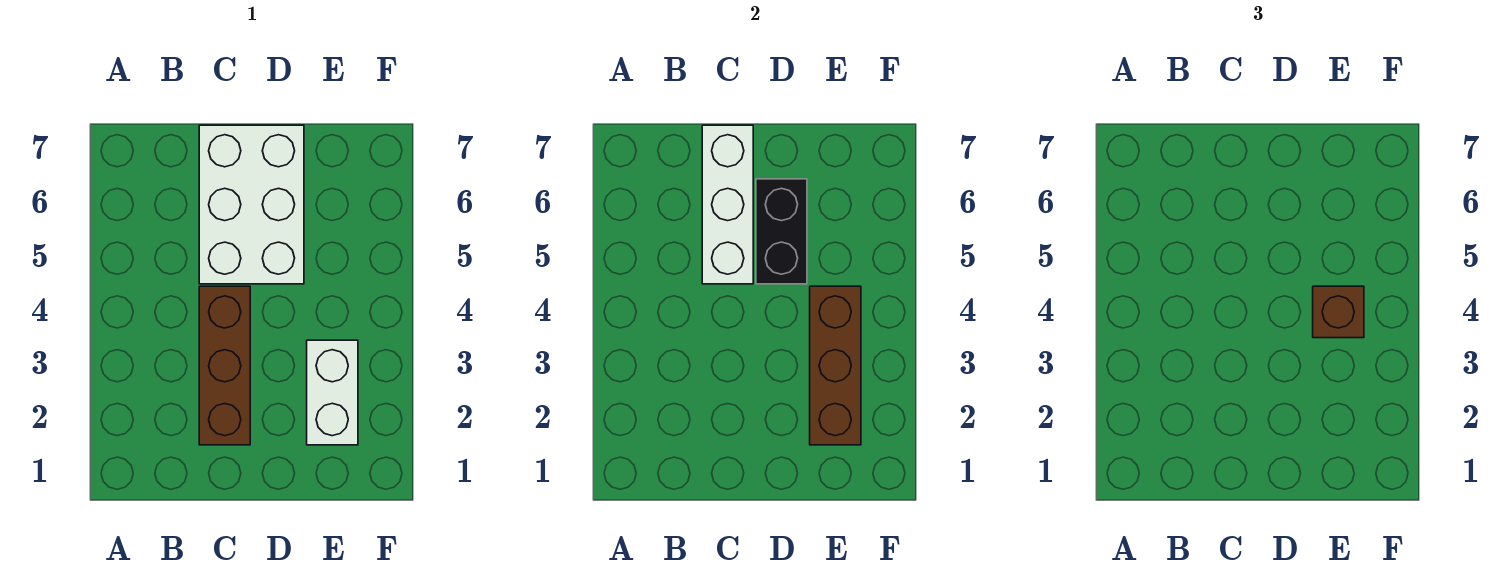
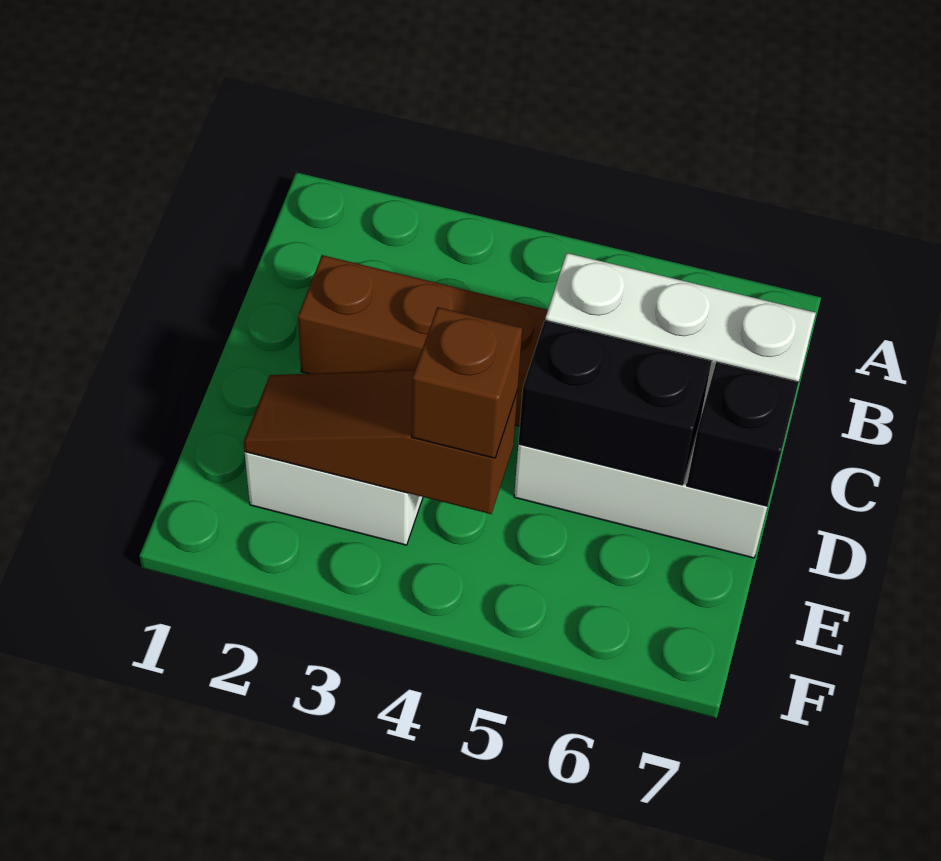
none -> black 1x1 brick [687,362,799,506]
brown 1x3 brick [810,286,861,445] -> brown 1x3 slope [244,370,518,514]

